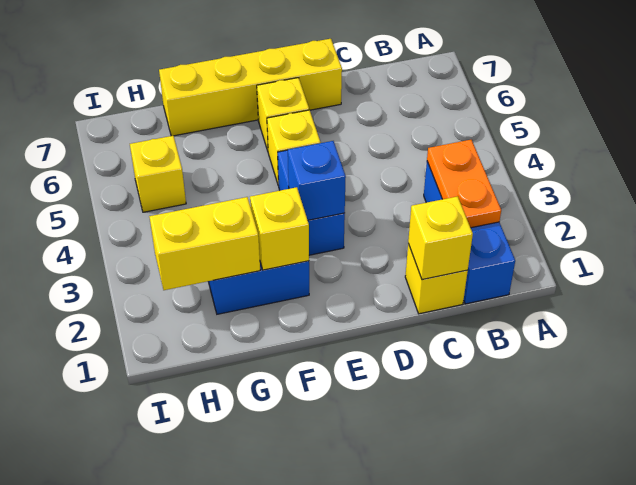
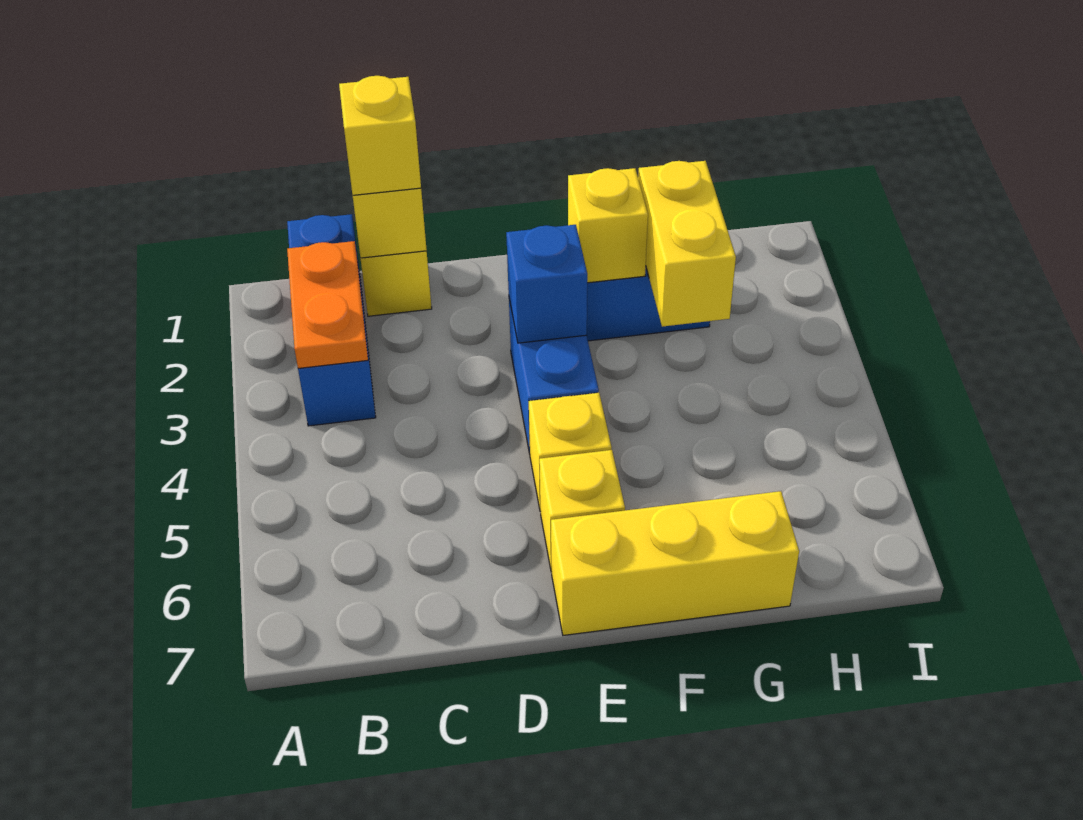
yellow 1x4 brick [159,39,342,136] -> yellow 1x3 brick [551,491,799,635]
yellow 1x2 brick [149,197,260,290] -> yellow 1x2 brick turned to [638,161,736,327]
yellow 1x1 brick [130,136,186,212] -> yellow 1x1 brick moved to [339,76,421,195]

